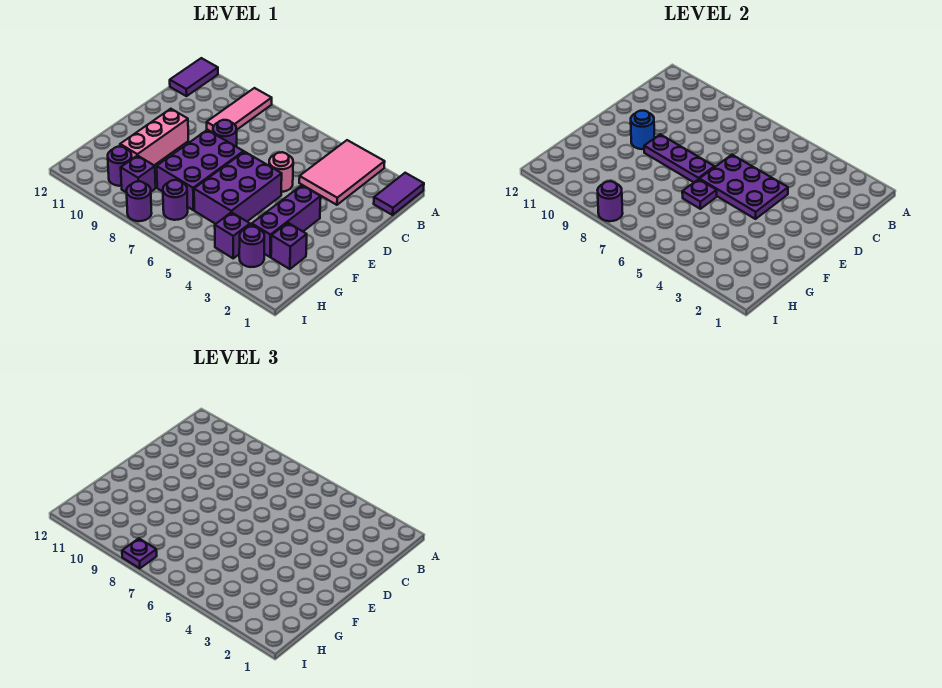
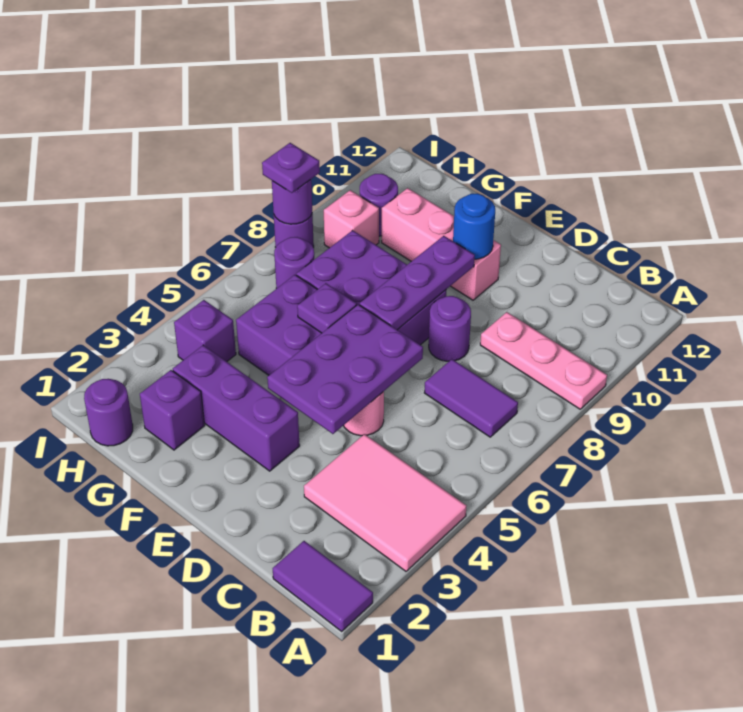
pink 1x3 tile [207,88,272,133] -> pink 1x3 plate [480,312,607,409]
purple 1x2 tile [170,58,218,96] -> purple 1x2 tile moved to [424,359,518,437]
purple 1x1 round brick [239,227,264,267] -> purple 1x1 round brick moved to [84,379,133,446]
purple 1x1 brick [121,155,156,193] -> pink 1x1 brick [324,190,379,248]

